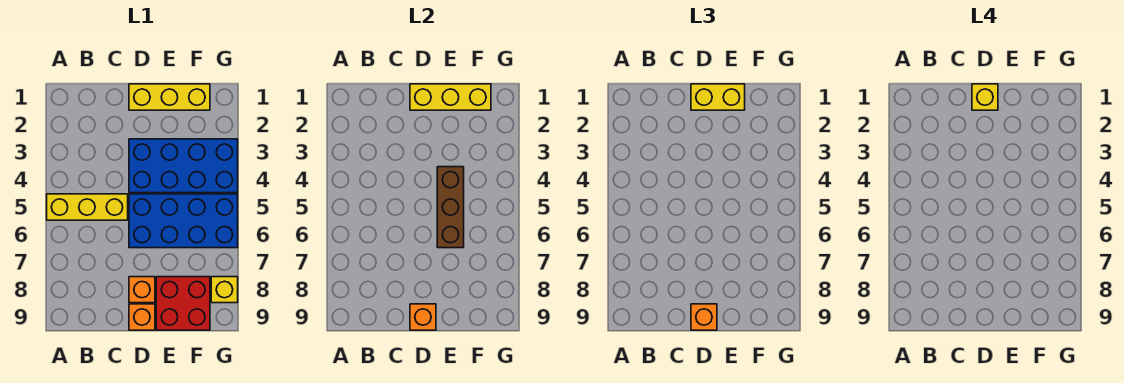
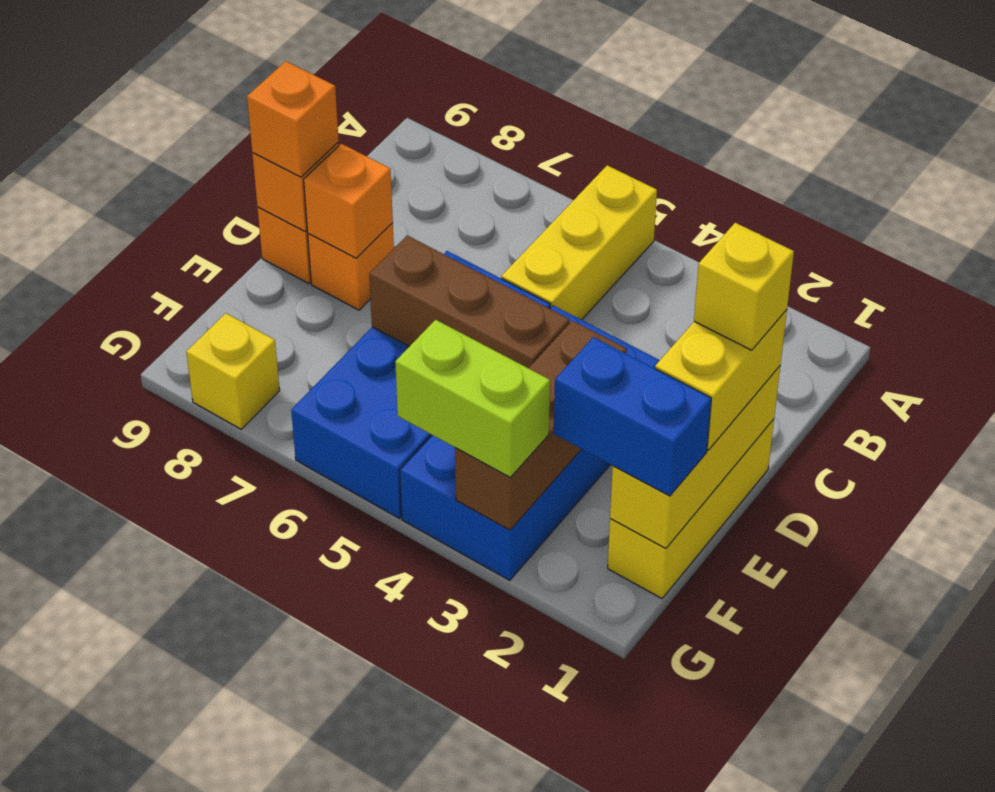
none -> orange 1x1 brick [304,144,393,258]
none -> brown 1x3 brick [455,321,627,530]
red 2x2 brick [156,277,210,330] -> none
none -> blue 1x2 brick [554,337,711,496]
none -> lime 1x2 brick [395,320,550,478]

